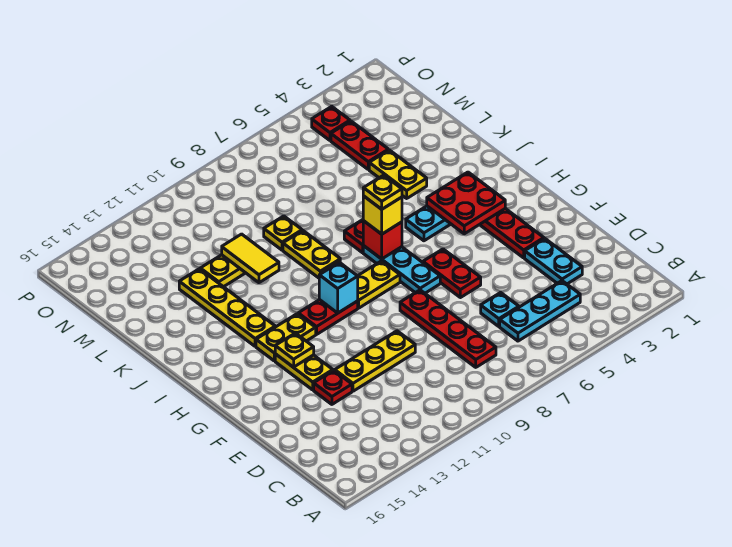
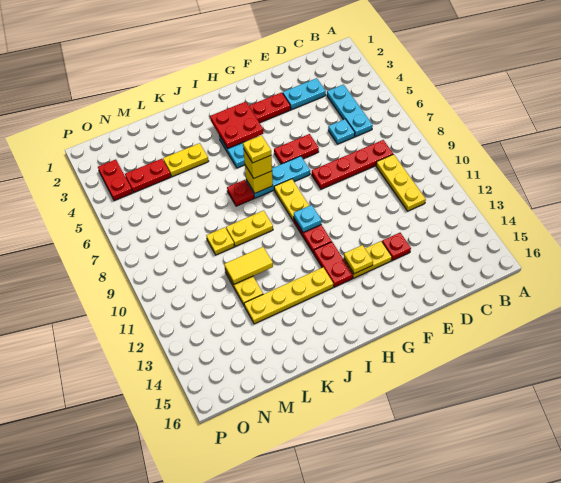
yellow 1x3 plate [335,331,415,391] -> yellow 1x3 plate moved to [376,154,426,211]
cyan 1x1 brick [319,262,358,313] -> cyan 1x1 plate [294,205,322,232]
yellow 1x2 plate [256,314,316,361] -> red 1x2 plate [313,242,353,287]
red 1x1 brick [363,221,402,259] -> yellow 1x1 brick [245,165,273,193]
red 1x1 plate [312,106,350,140] -> red 1x2 plate [98,159,132,201]

